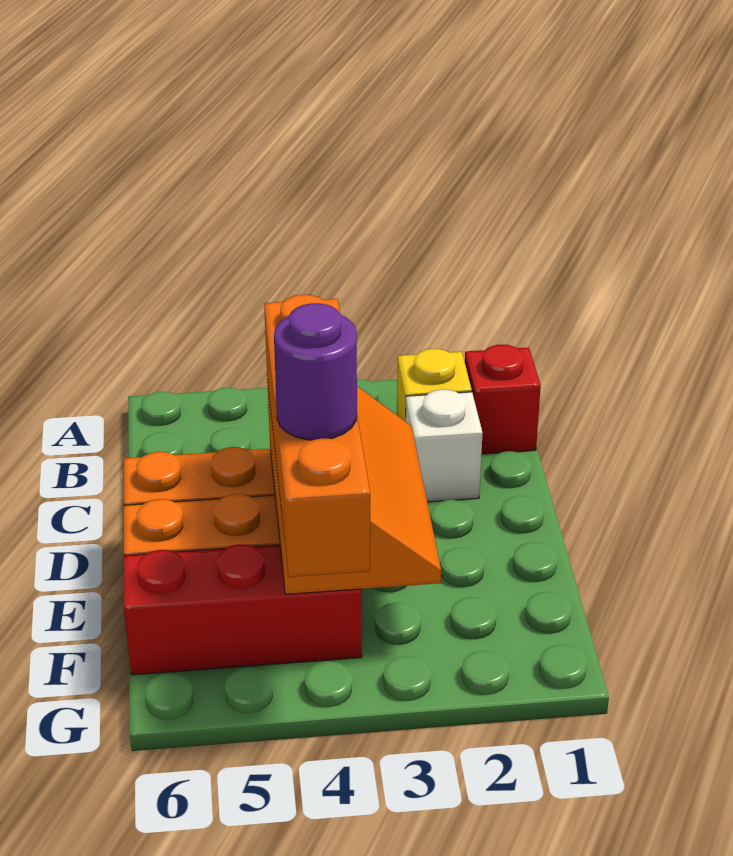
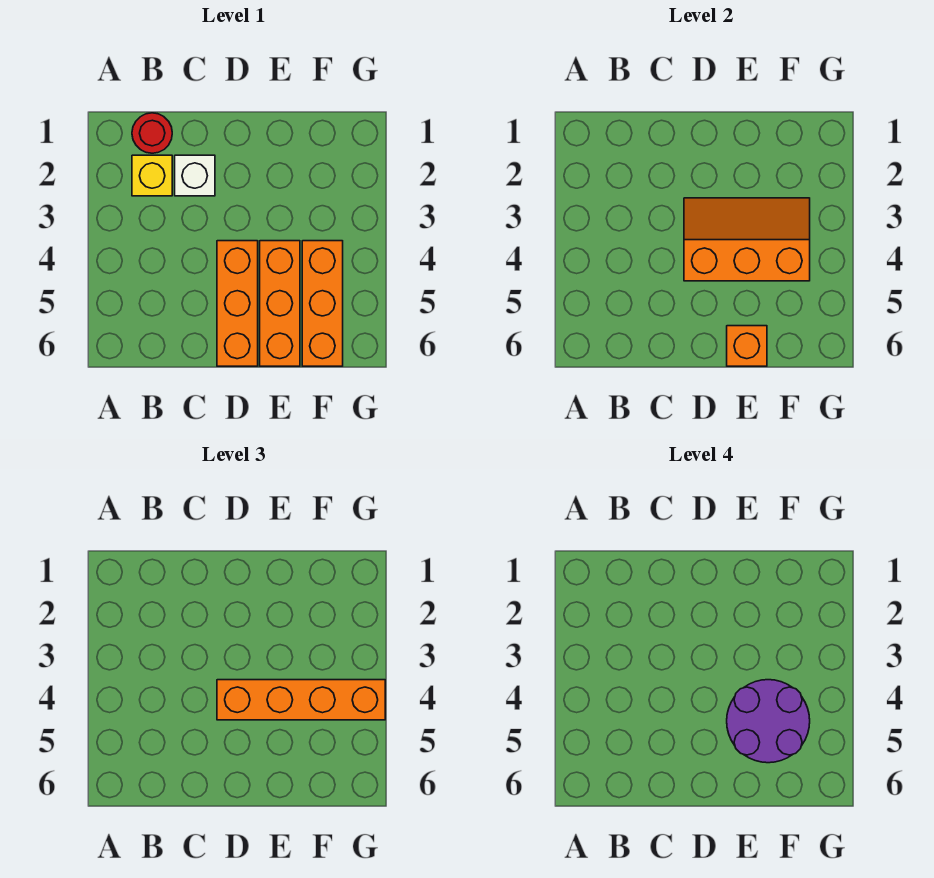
red 1x1 brick [465,344,541,454] -> red 1x1 round brick [132,113,172,153]
none -> orange 1x1 brick [727,326,767,366]
red 1x3 brick [124,544,362,675] -> orange 1x3 brick [302,241,343,366]
purple 1x1 round brick [274,303,357,440] -> purple 2x2 round brick [727,680,810,763]

